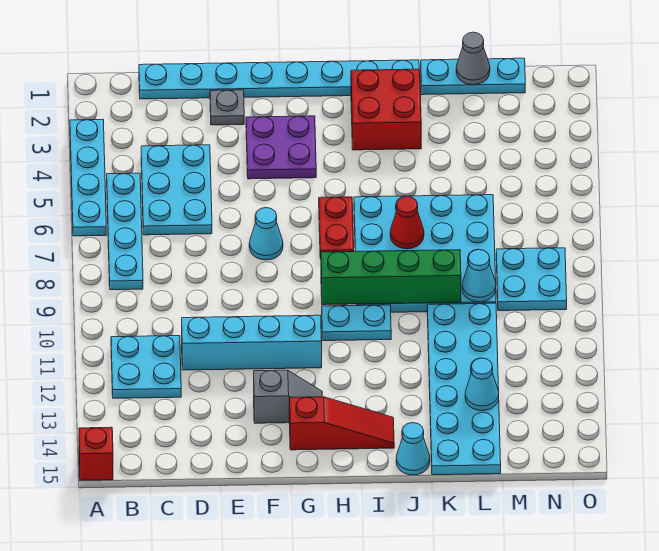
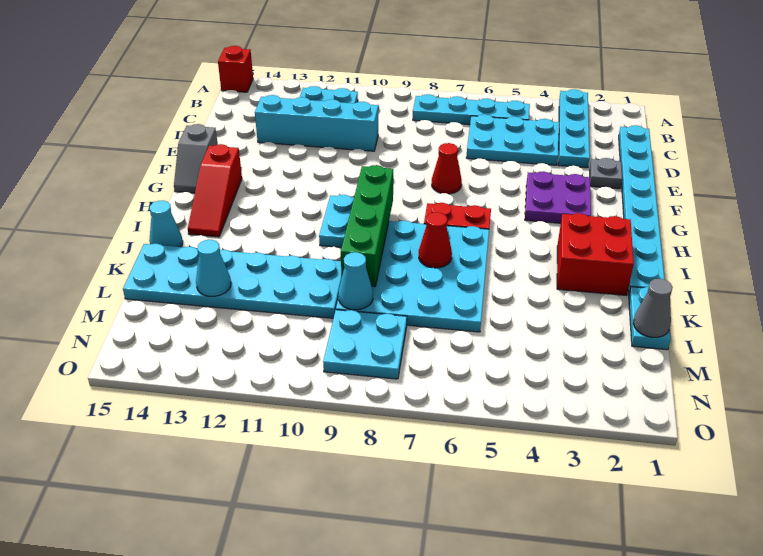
cyan 1x4 plate [70,119,106,236] -> cyan 1x4 plate turned to [558,89,590,168]
cyan 1x4 brick [182,315,322,370] -> cyan 1x4 brick turned to [255,95,378,151]
cyan 1x1 cone [249,208,283,260] -> red 1x1 cone [432,143,462,194]
grey 1x2 slope [254,370,322,423] -> grey 1x2 slope moved to [174,124,218,193]
cyan 1x3 plate [421,58,525,95] -> cyan 1x2 plate [629,287,671,350]

